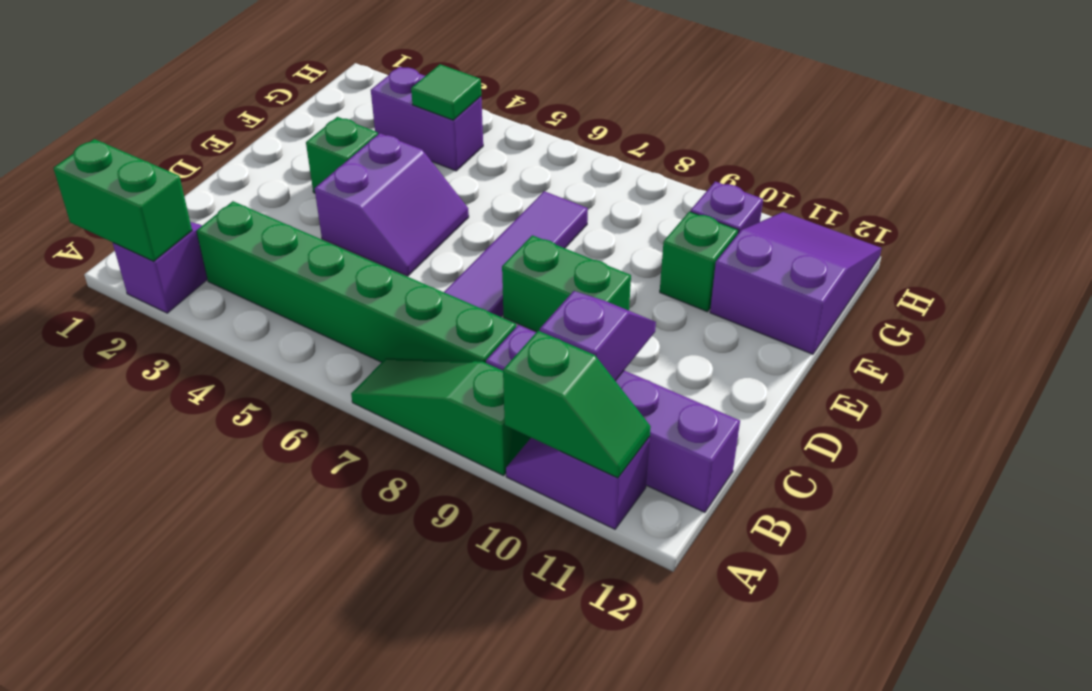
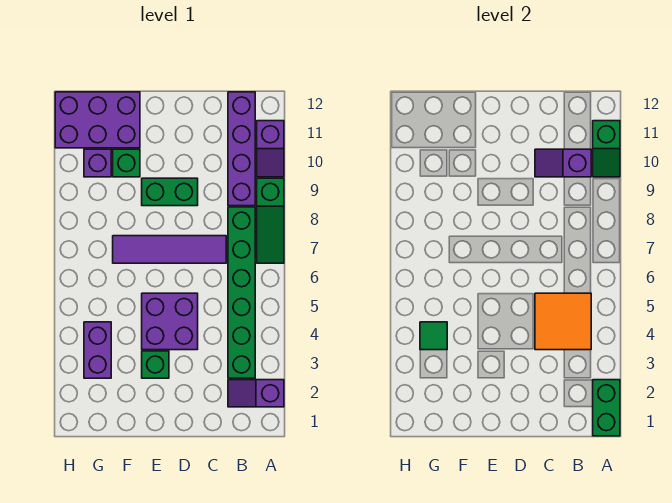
green 1x2 slope [503,331,651,478] -> green 1x2 slope turned to [593,121,620,177]
none -> orange 2x2 tile [535,293,591,350]
purple 2x2 slope [315,133,469,276] -> purple 2x2 brick [142,293,198,350]
green 1x2 brick [502,235,631,332] -> green 1x2 brick turned to [142,178,198,206]
purple 2x3 slope [710,212,881,354] -> purple 2x3 brick [55,92,140,148]

